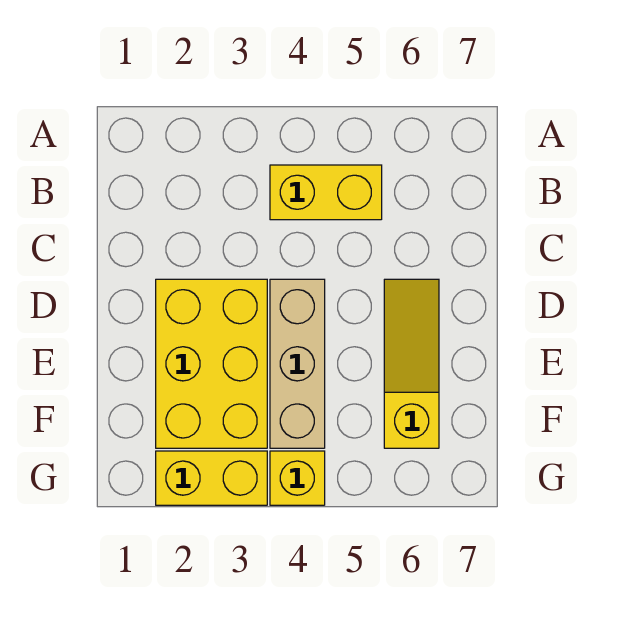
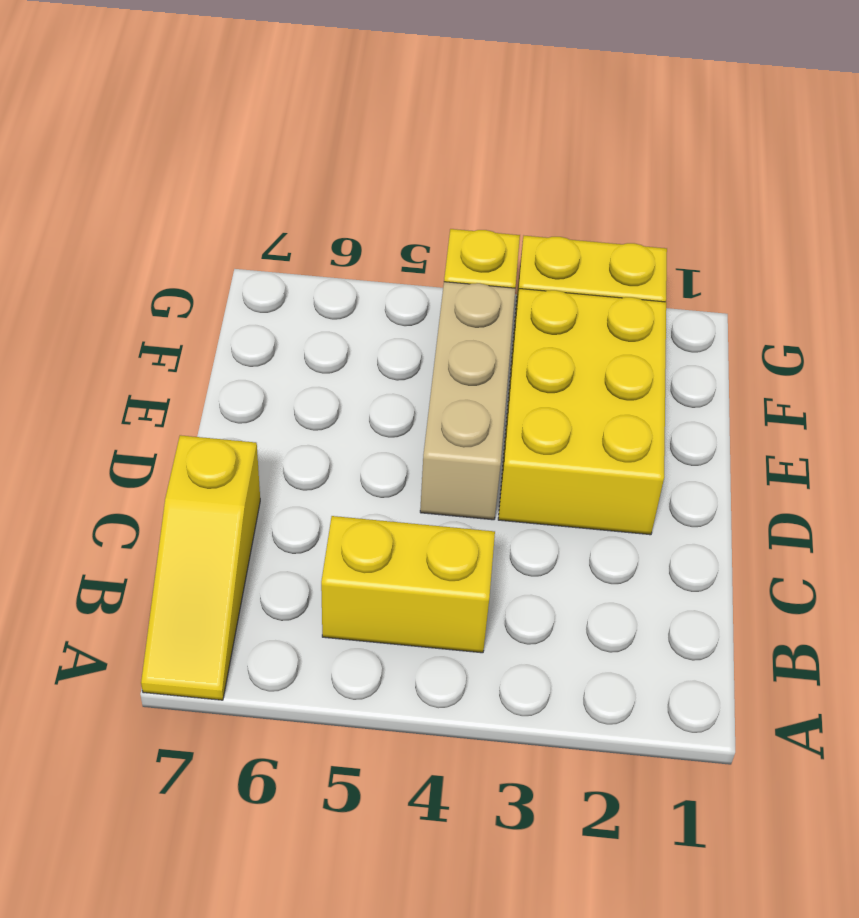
yellow 1x3 slope [384,279,439,448] -> yellow 1x3 slope moved to [141,435,260,700]

